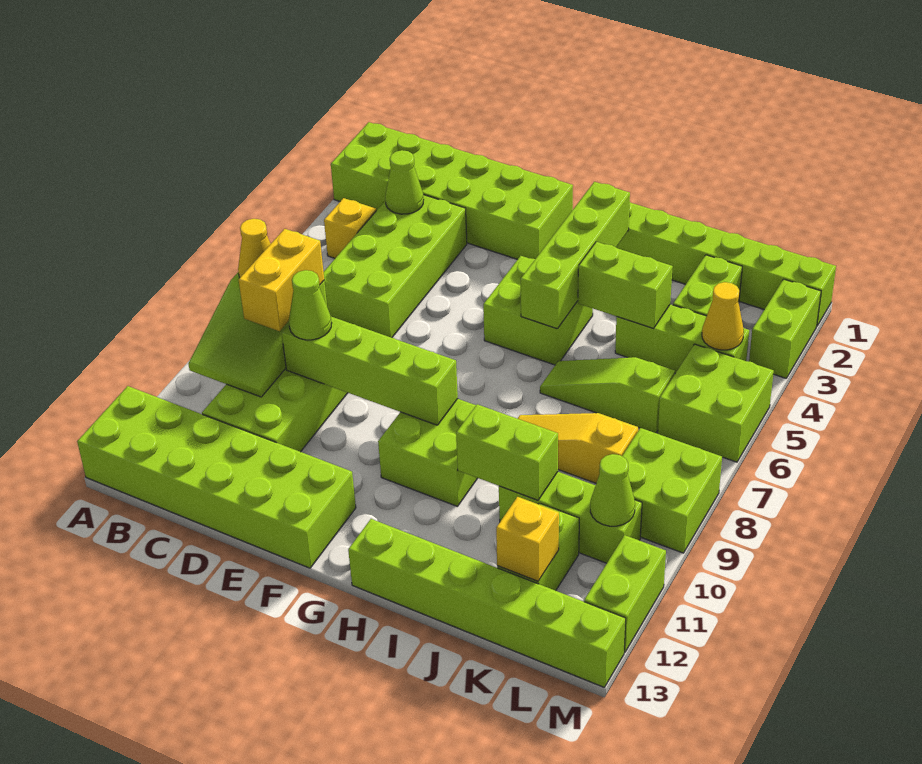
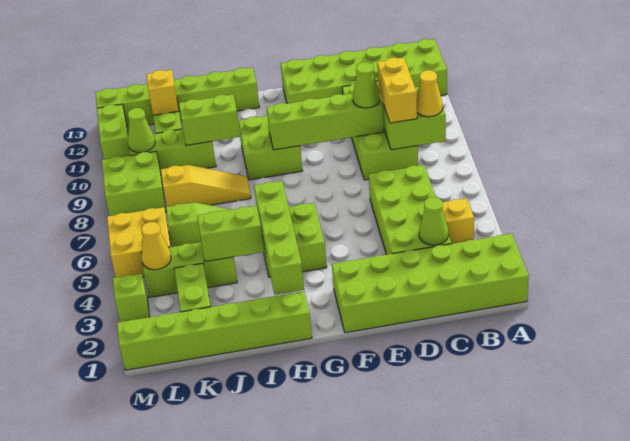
lime 2x2 brick [658,344,774,462] -> yellow 2x2 brick [107,207,171,278]
lime 1x2 brick [749,279,821,378] -> lime 1x1 brick [113,274,149,322]

